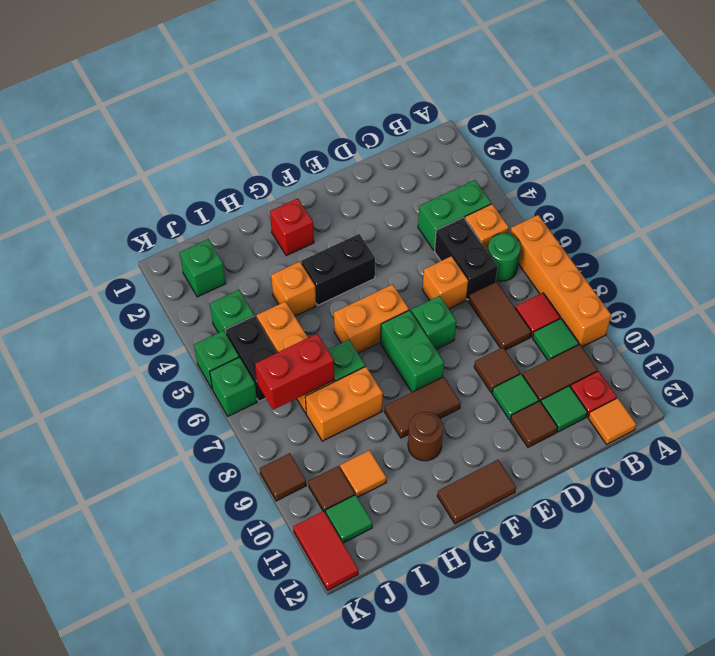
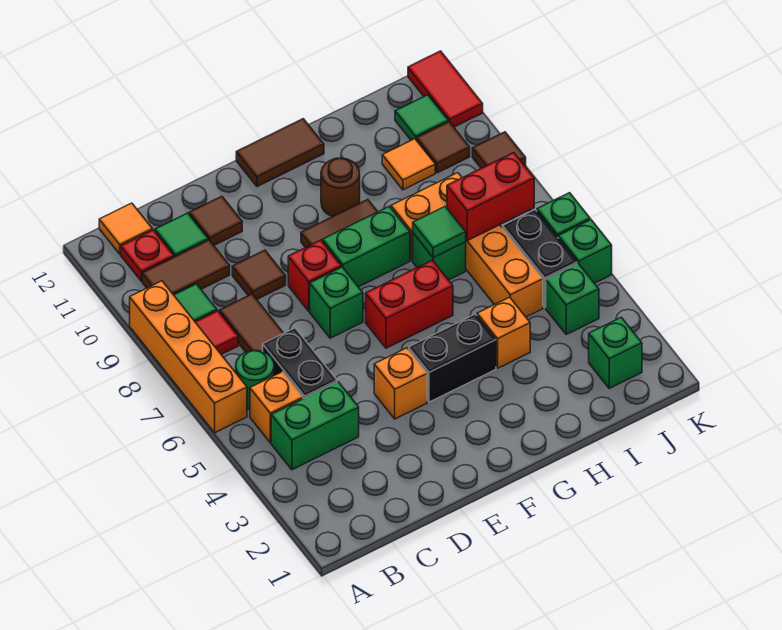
orange 1x1 brick [423,256,468,309] -> orange 1x1 brick moved to [374,348,427,419]
green 1x1 tile [492,374,539,420] -> green 1x1 tile moved to [413,207,466,258]
orange 1x2 brick [334,284,409,353] -> red 1x2 brick [366,260,453,348]
green 1x2 brick [381,310,444,392] -> green 1x2 brick turned to [322,206,410,287]
red 1x1 brick [270,198,314,256] -> red 1x1 brick moved to [288,240,341,311]

